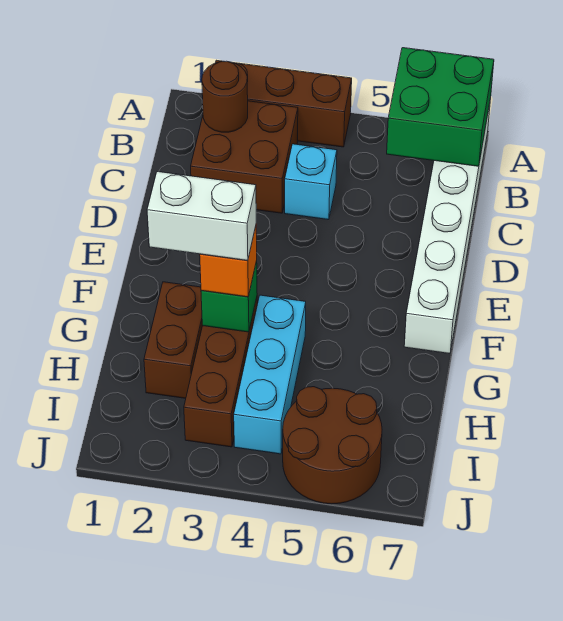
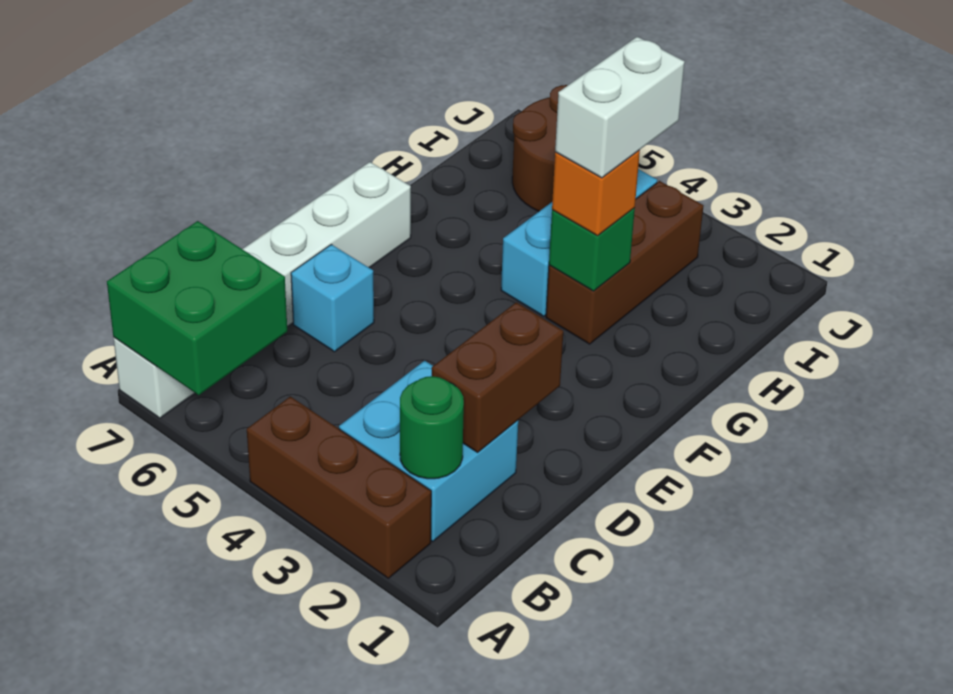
brown 2x2 brick [191,101,298,213] -> cyan 2x2 brick [339,361,518,542]
brown 1x1 round brick [202,61,248,132] -> green 1x1 round brick [400,376,464,479]
cyan 1x1 brick [285,144,337,220] -> cyan 1x1 brick moved to [291,244,374,352]
brown 1x2 brick [144,282,202,398] -> brown 1x2 brick moved to [432,302,563,452]
white 1x2 brick [147,172,256,261] -> white 1x2 brick turned to [555,37,685,178]

